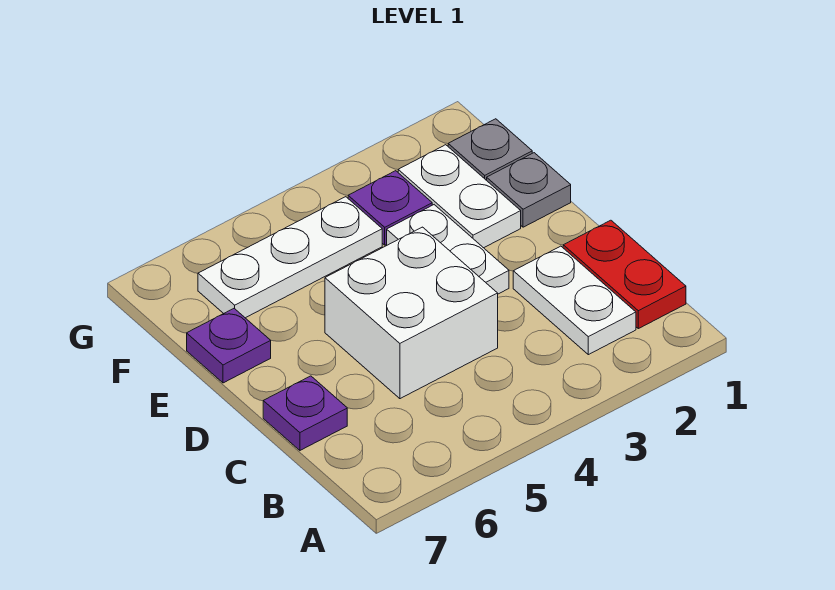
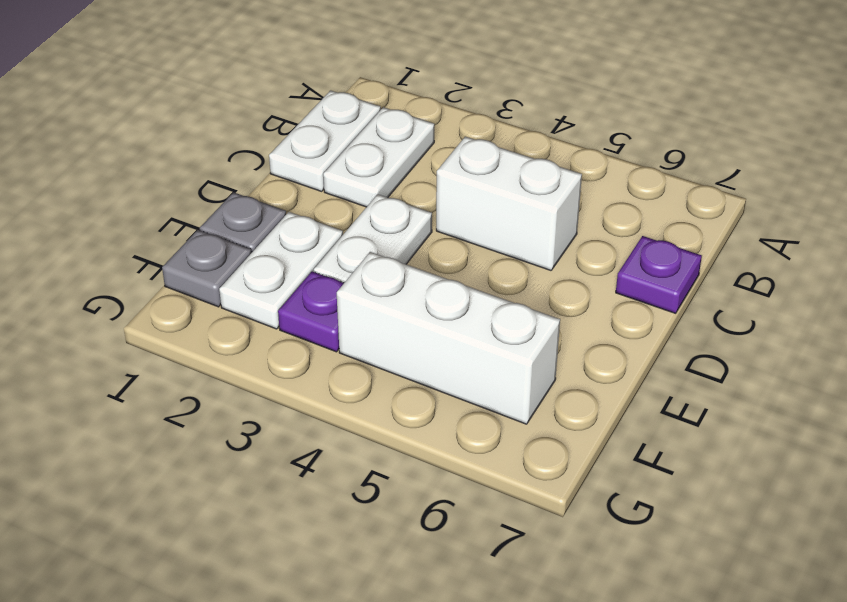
red 1x2 plate [563,220,686,329] -> white 1x2 plate [269,90,381,191]
white 2x2 brick [325,227,498,399] -> white 1x2 brick [436,137,582,270]
purple 1x1 plate [187,308,271,383] -> none
white 1x3 plate [198,197,382,318] -> white 1x3 brick [337,252,560,424]

